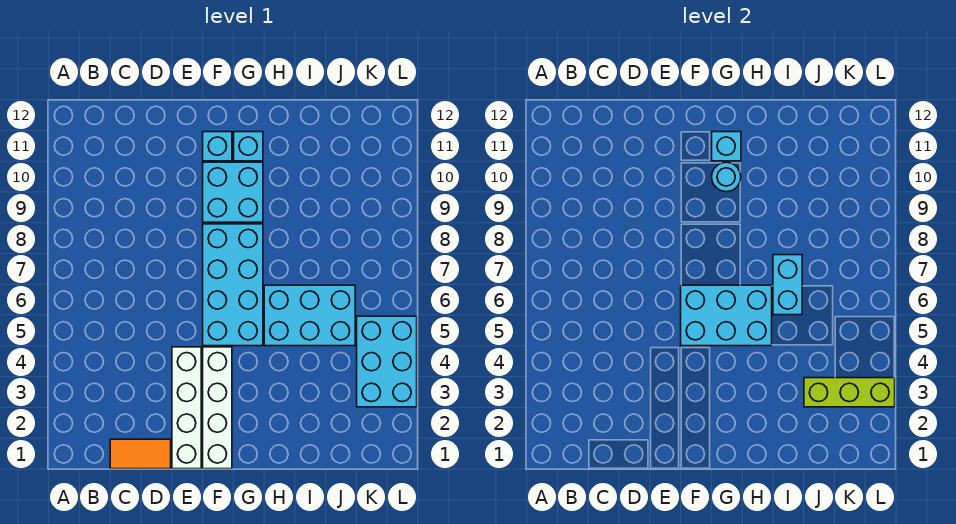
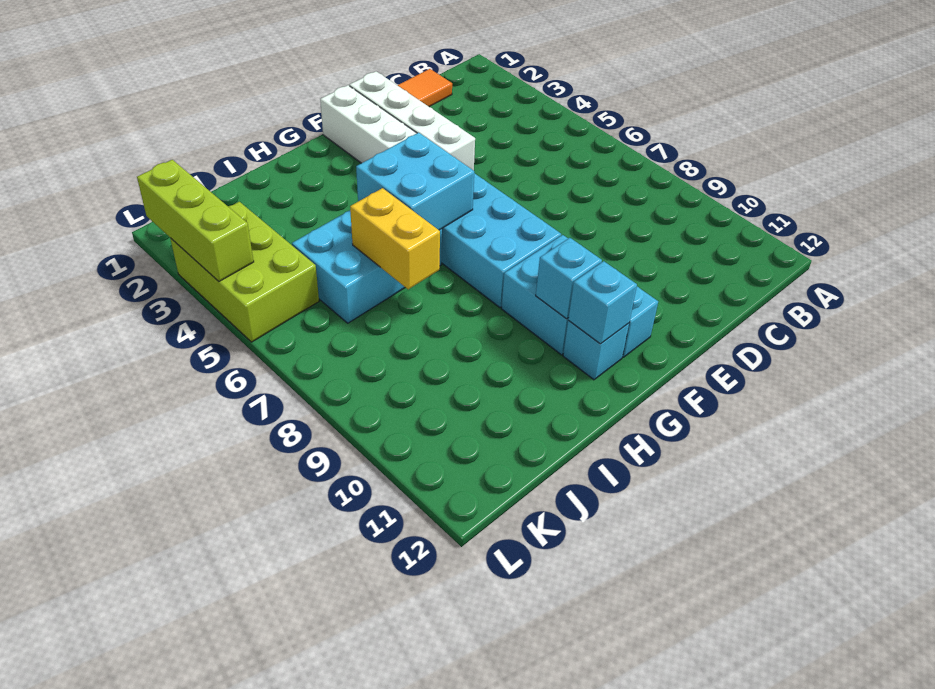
cyan 2x3 brick [681,285,772,346] -> cyan 2x2 brick [356,132,474,230]
cyan 1x1 round brick [712,162,741,192] -> cyan 1x1 brick [536,238,602,319]
cyan 1x2 brick [773,255,802,315] -> yellow 1x2 brick [350,188,440,289]
lime 1x3 brick [804,378,895,407] -> lime 1x3 brick turned to [137,160,254,281]
cyan 2x3 brick [357,316,417,407] -> lime 2x3 brick [170,202,319,342]

